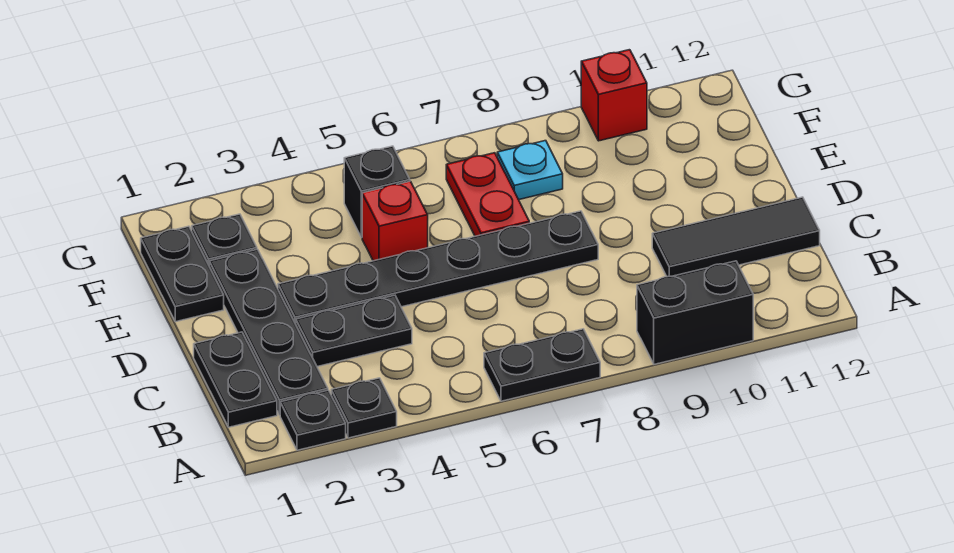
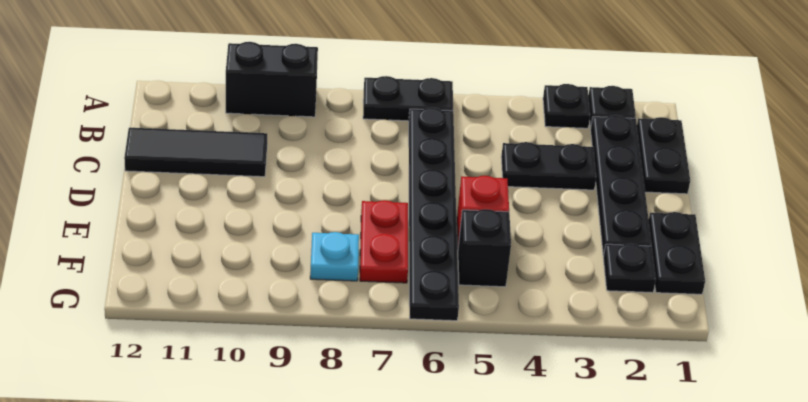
black 1x6 plate [278,211,598,324] -> black 1x6 plate turned to [409,108,459,321]
red 1x1 brick [581,50,647,141] -> none

